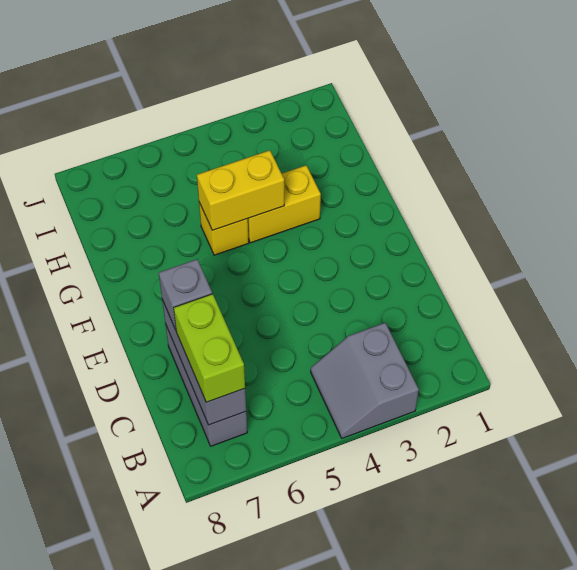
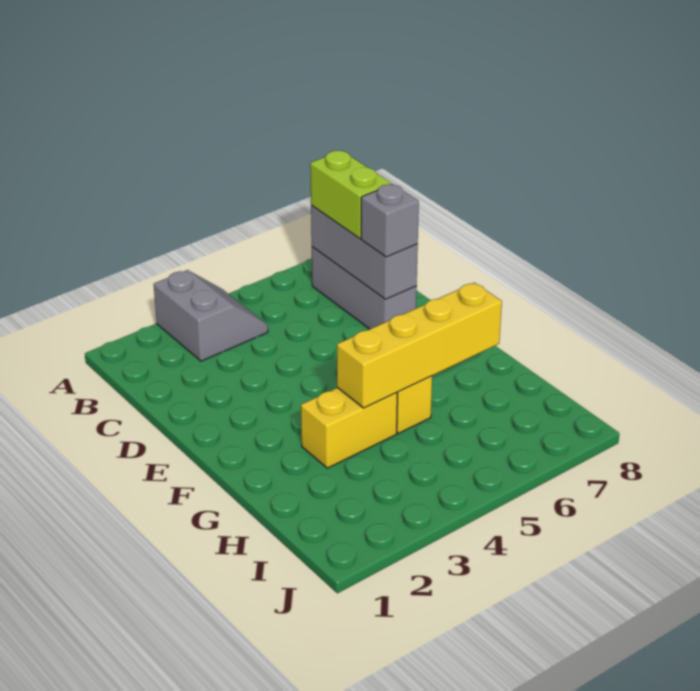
yellow 1x2 brick [197,150,284,230] -> yellow 1x4 brick [337,283,502,408]

